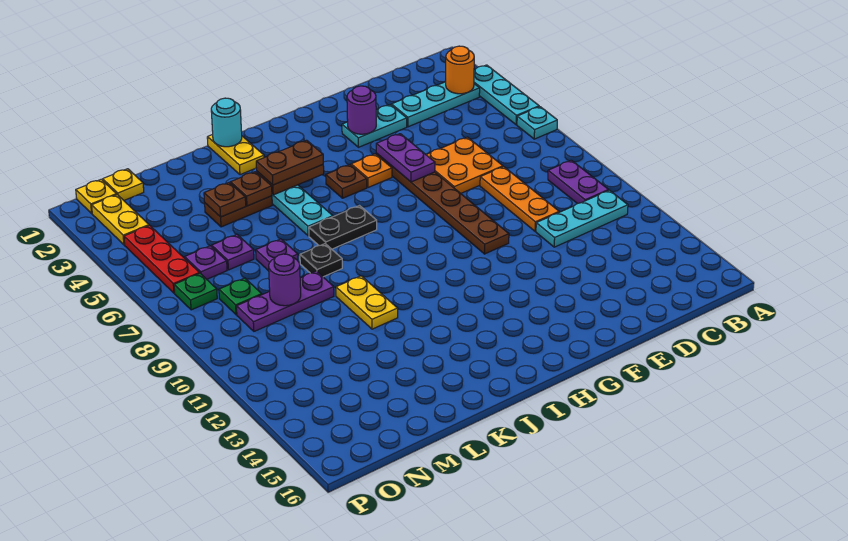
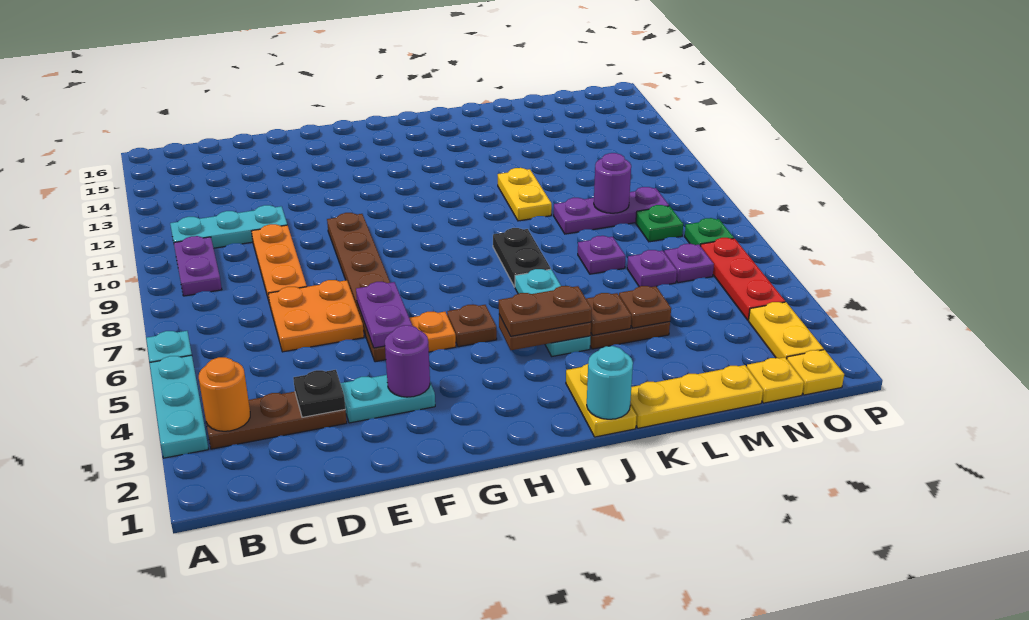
cyan 1x3 plate [391,82,480,127] -> brown 1x3 plate [206,392,347,449]
black 1x2 plate [309,206,377,249] -> black 1x2 plate turned to [493,228,551,287]
none -> yellow 1x3 plate [630,365,763,428]
black 1x1 plate [300,244,342,277] -> black 1x1 plate moved to [293,370,345,417]

